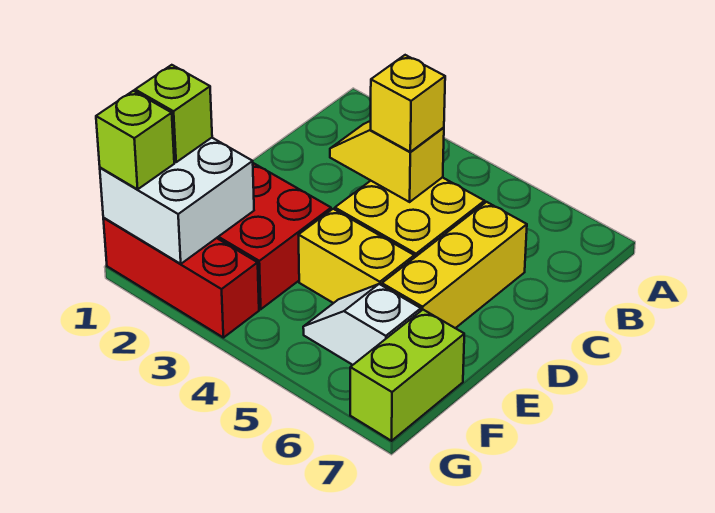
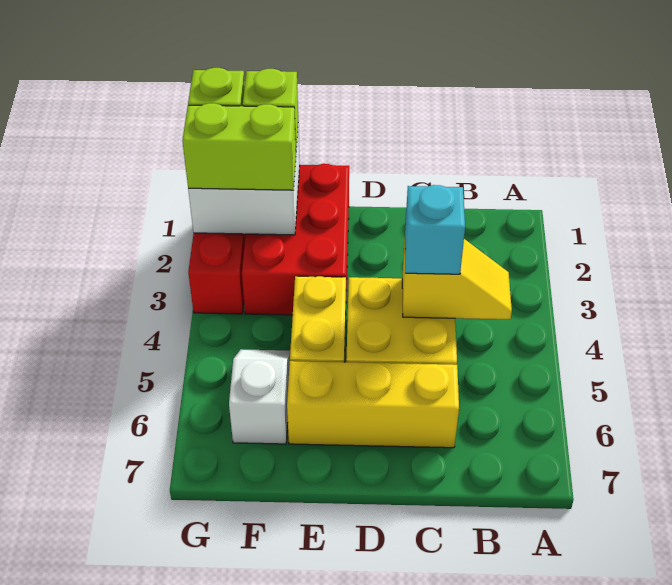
yellow 1x2 slope [330,121,444,202] -> yellow 1x2 slope turned to [402,239,512,319]
yellow 1x1 brick [371,55,445,152] -> cyan 1x1 brick [405,185,465,274]
lime 1x2 brick [350,310,464,441] -> lime 1x2 brick moved to [182,103,296,190]

